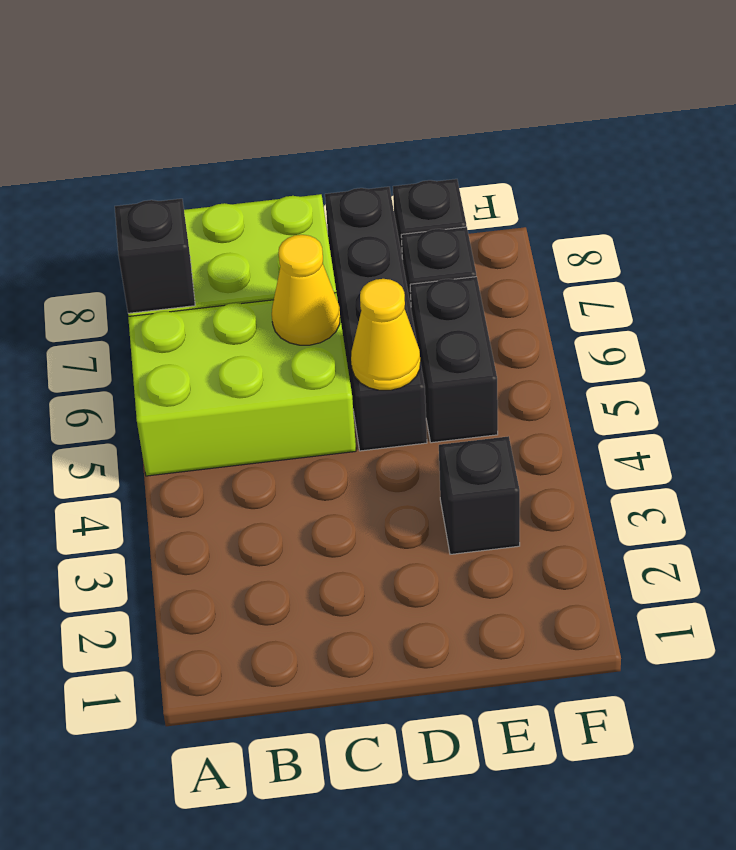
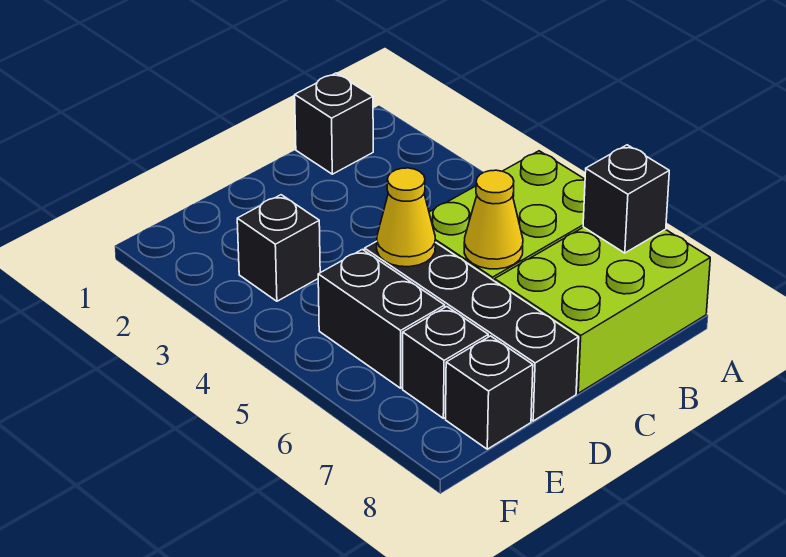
none -> black 1x1 brick [295,73,373,174]

